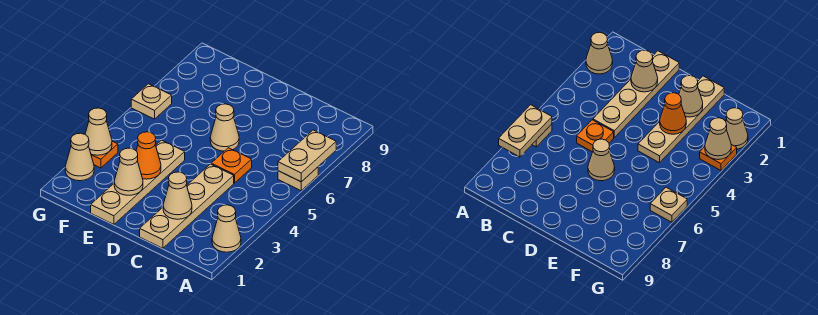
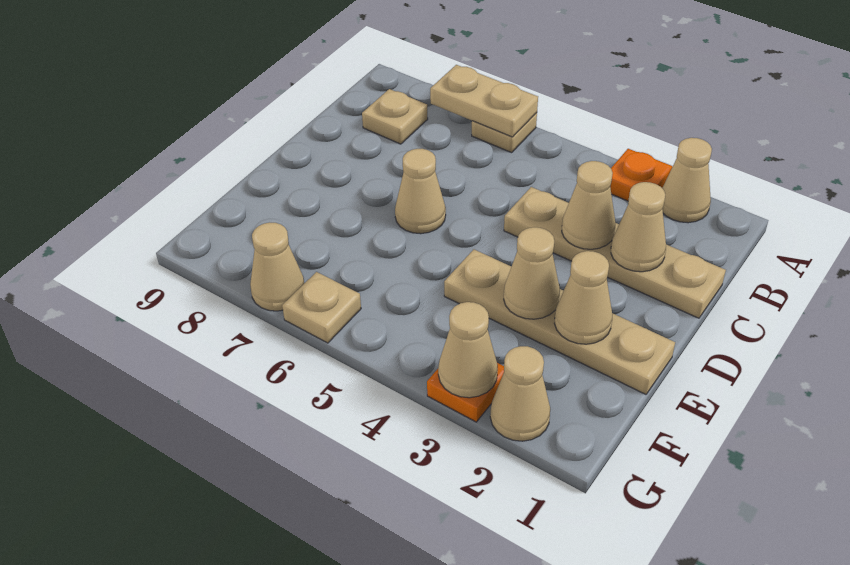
none -> tan 1x1 plate [362,89,428,144]
none -> tan 1x1 cone [562,161,615,249]
orange 1x1 plate [211,148,252,183] -> orange 1x1 plate moved to [610,149,672,201]
orange 1x1 cone [136,132,161,179] -> tan 1x1 cone [504,227,560,319]
none -> tan 1x1 cone [250,222,304,311]

